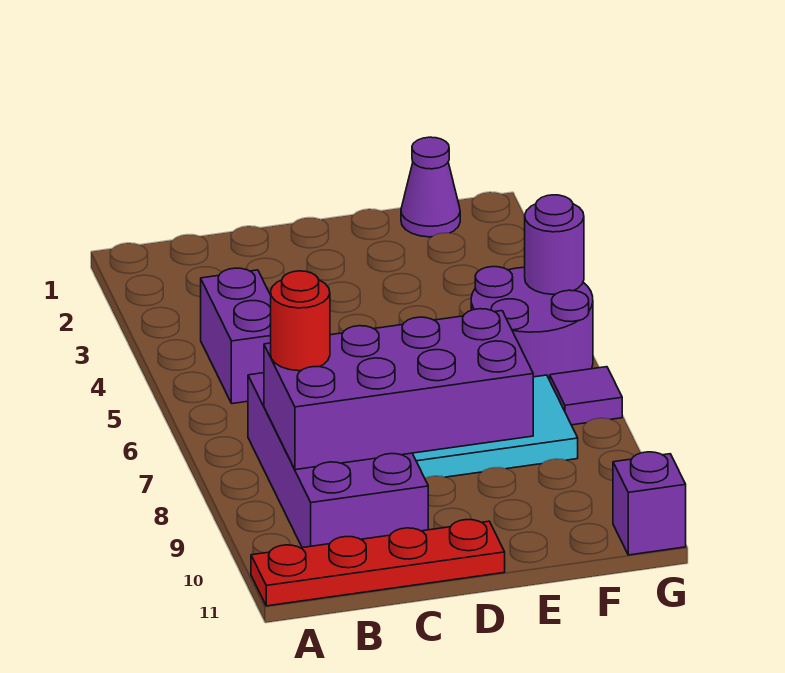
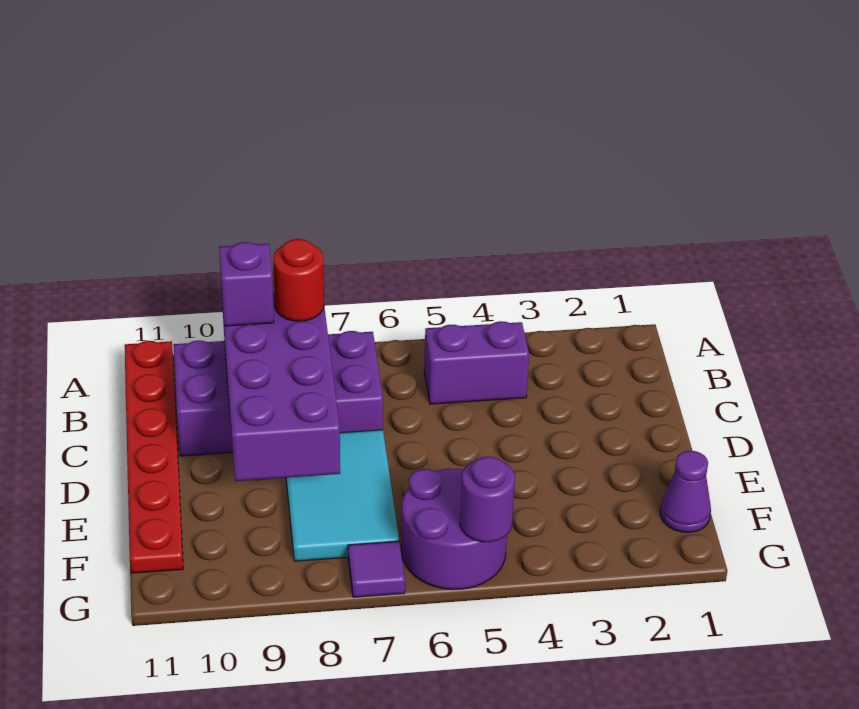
red 1x4 plate [251,520,505,606] -> red 1x6 plate [125,341,183,573]
purple 1x1 brick [613,452,686,555] -> purple 1x1 brick moved to [219,242,274,326]

